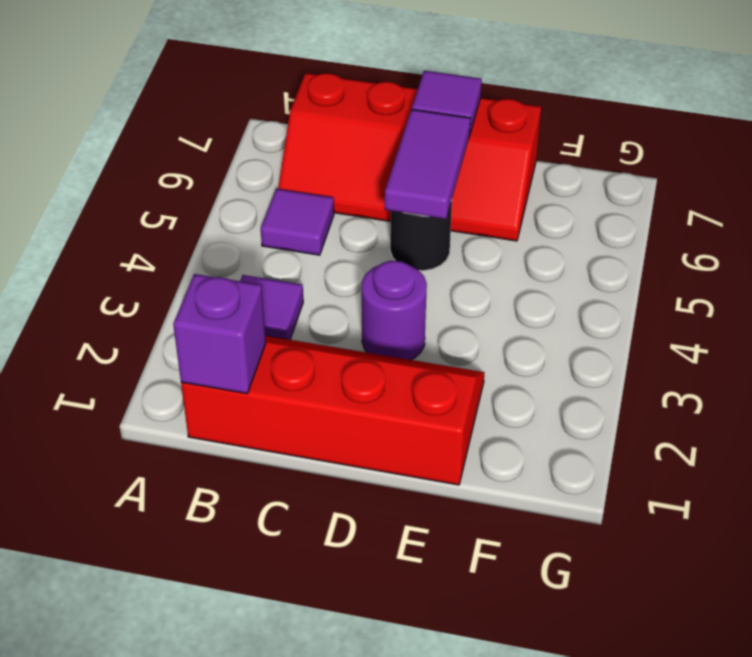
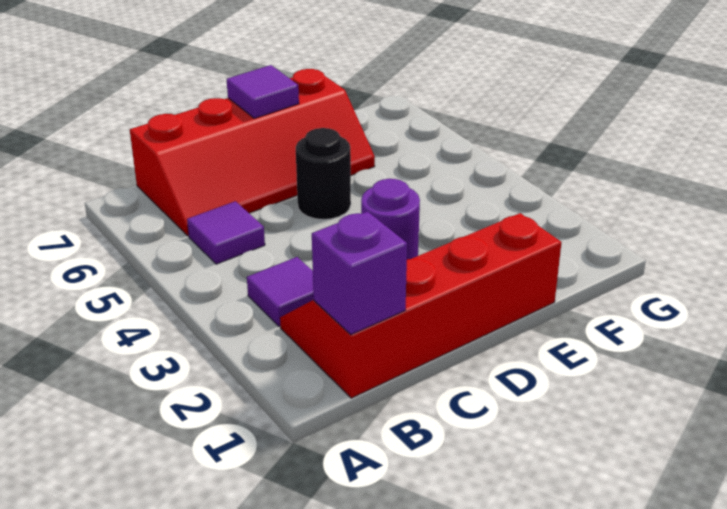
purple 1x2 tile [385,109,471,219] -> none

